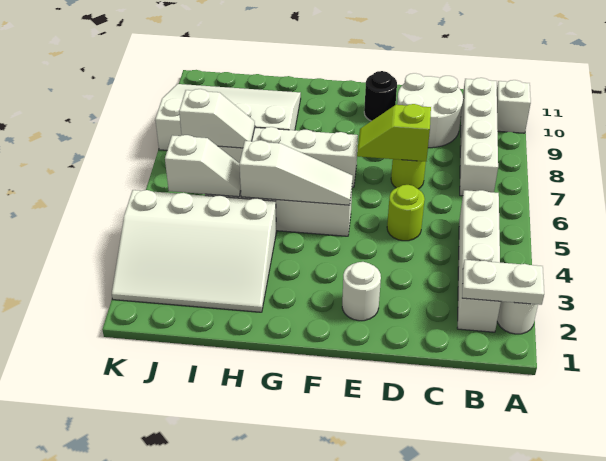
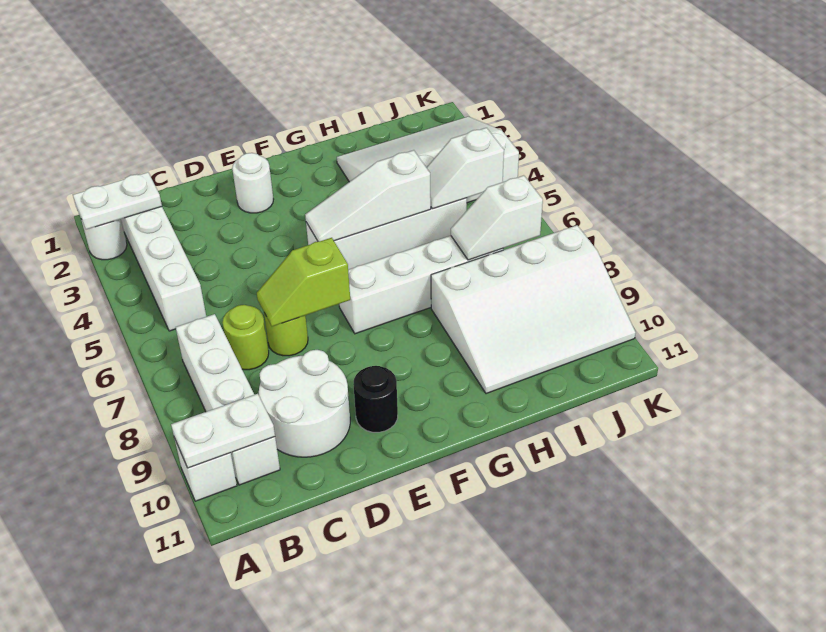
none -> white 1x2 plate [171,394,275,468]
lime 1x1 round brick [387,185,425,241] -> lime 1x1 round brick moved to [222,305,269,370]
lime 1x2 slope [357,104,431,162] -> lime 1x2 slope turned to [257,238,350,326]

